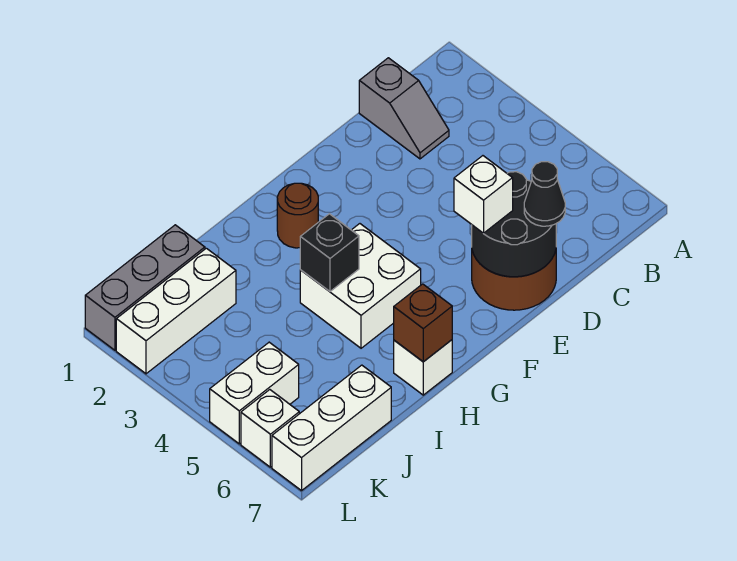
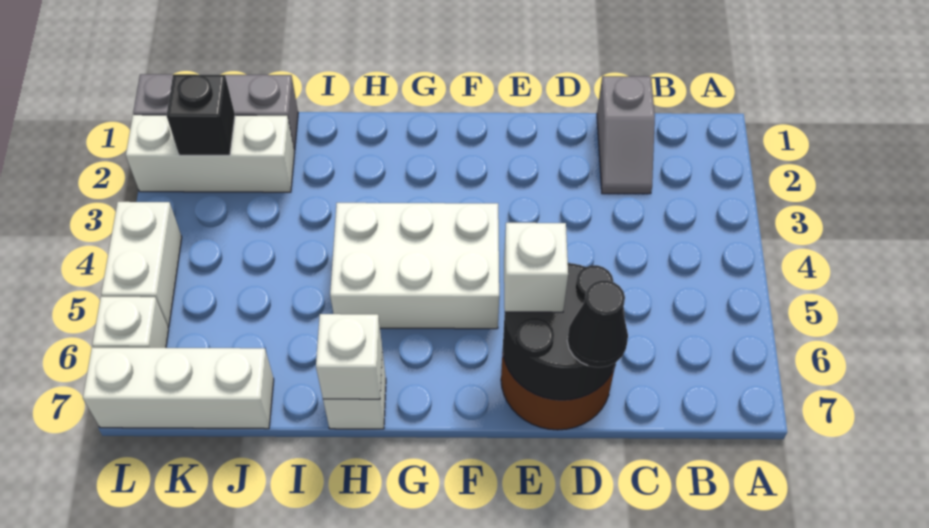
brown 1x1 round brick [277,183,318,248] -> none
white 2x2 brick [300,224,421,348] -> white 2x3 brick [330,203,499,329]
black 1x1 brick [300,214,359,291] -> black 1x1 brick moved to [167,74,235,155]
brown 1x1 brick [394,284,452,362] -> white 1x1 brick [316,314,382,399]
white 1x2 brick [210,342,299,444] -> white 1x2 brick turned to [101,202,182,327]

